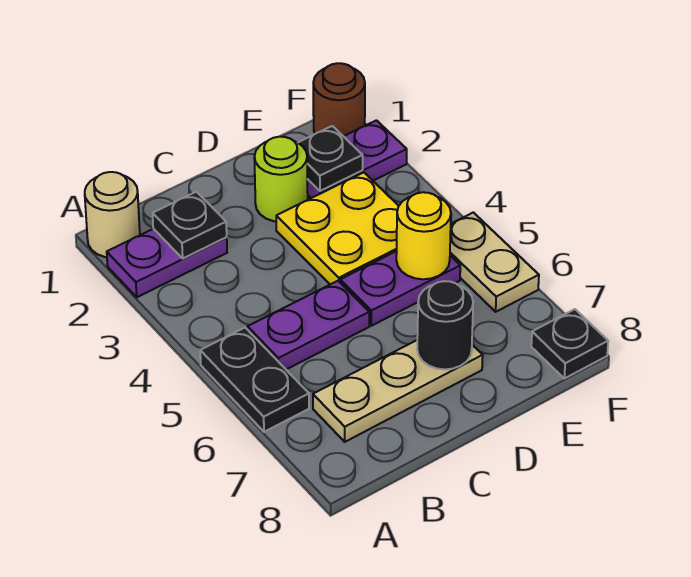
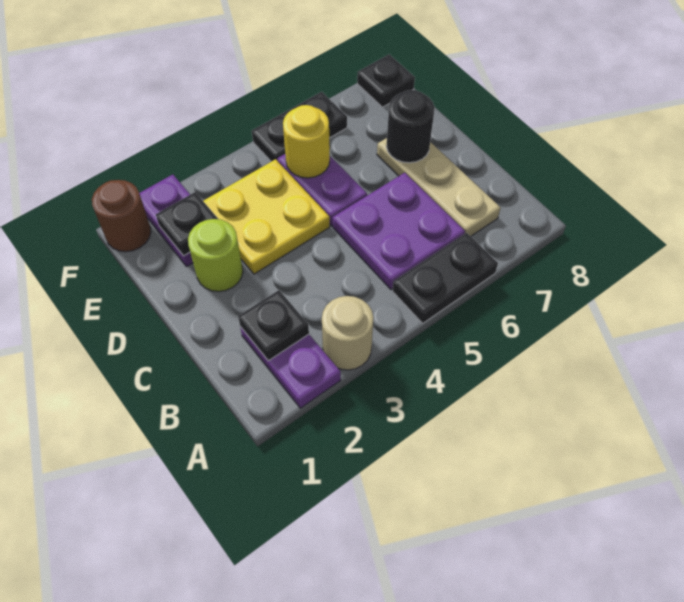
tan 1x1 round brick [85,172,140,257] -> tan 1x1 round brick moved to [322,296,373,370]
purple 1x2 plate [248,281,369,369] -> purple 2x2 plate [333,173,465,289]
tan 1x2 plate [450,212,539,312] -> black 1x2 plate [252,92,347,162]

